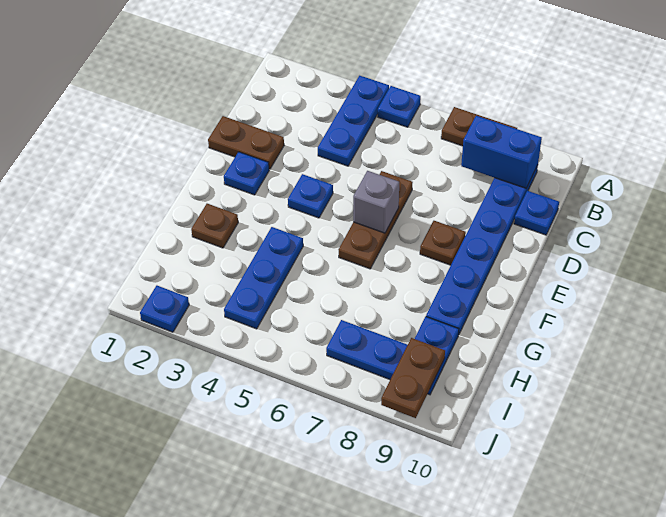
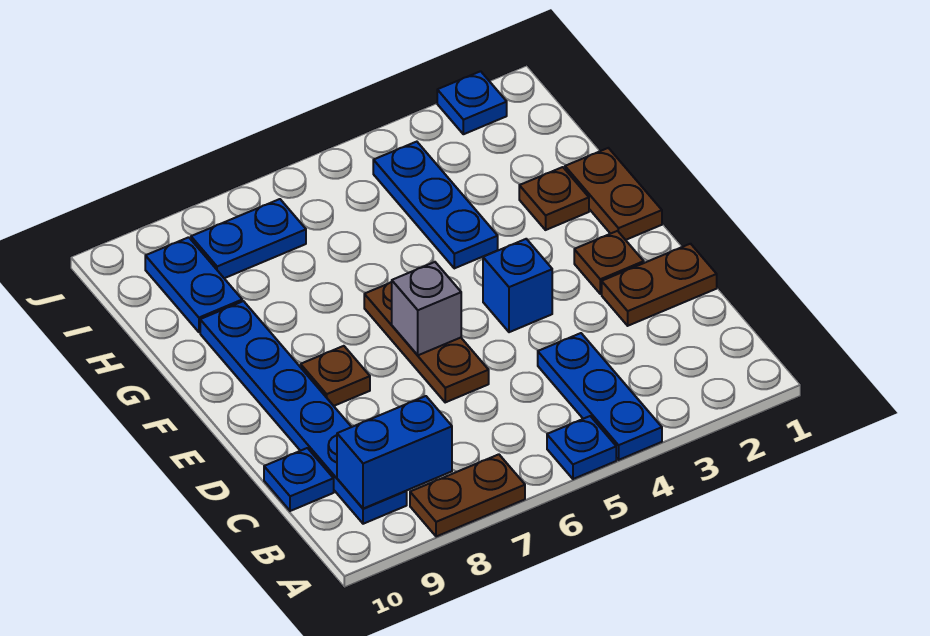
blue 1x1 plate [224,152,269,195] -> brown 1x1 plate [574,231,644,294]
blue 1x1 plate [288,174,333,218] -> blue 1x1 brick [483,239,552,332]
brown 1x2 plate [381,338,445,418] -> brown 1x2 plate moved to [565,148,662,240]

